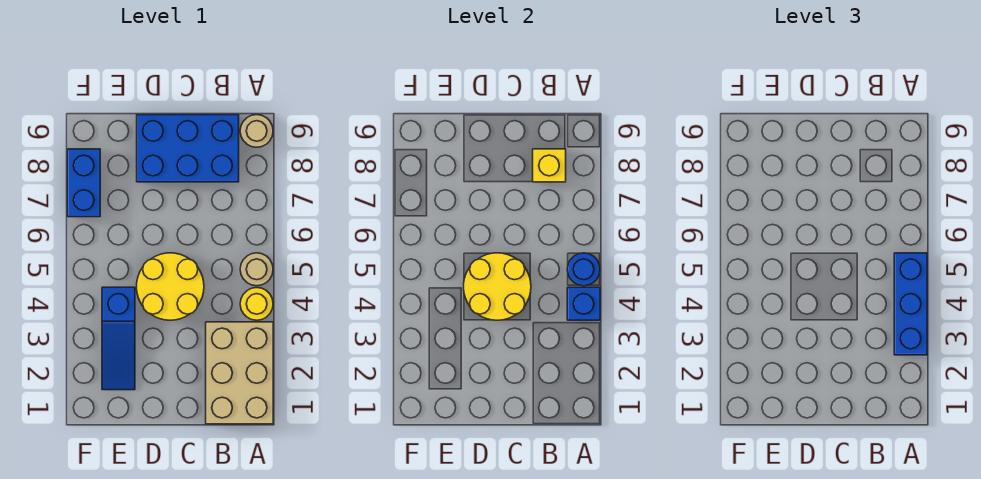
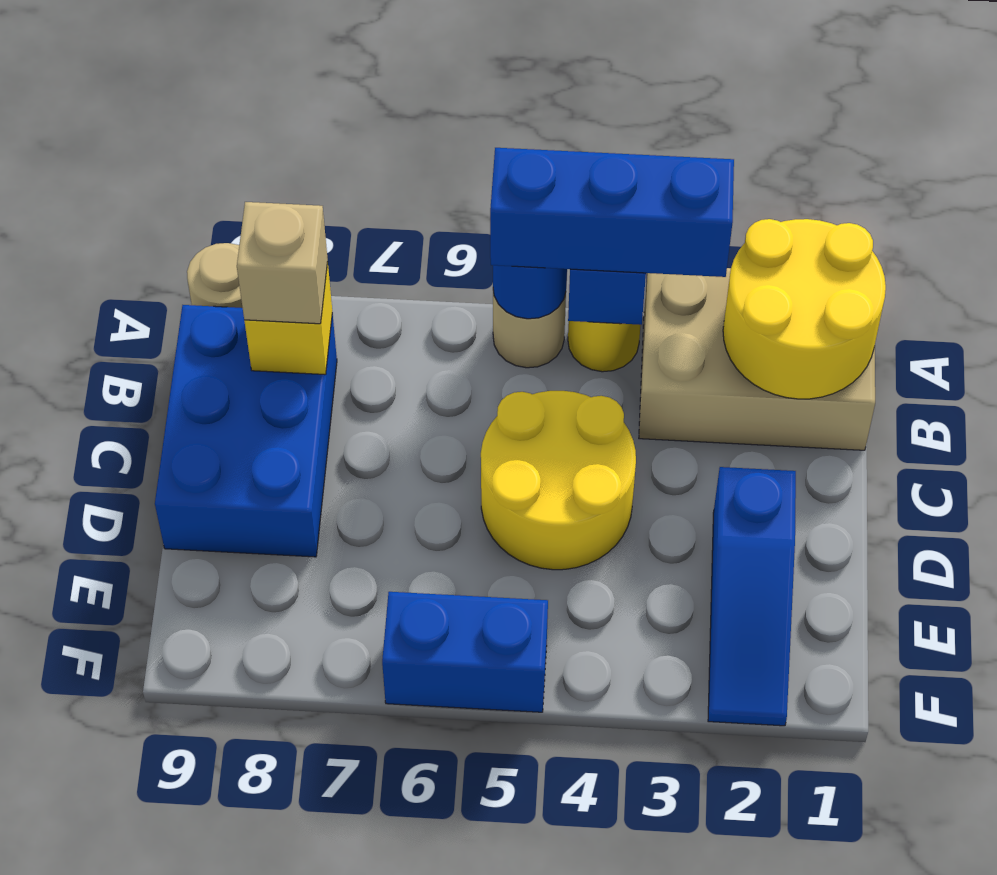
none -> tan 1x1 brick [237,202,328,324]
yellow 2x2 round brick [464,253,531,320] -> yellow 2x2 round brick moved to [723,219,886,399]
blue 1x3 slope [102,287,135,390] -> blue 1x3 slope turned to [708,467,796,726]
blue 1x2 brick [67,149,100,217] -> blue 1x2 brick moved to [382,592,548,712]

